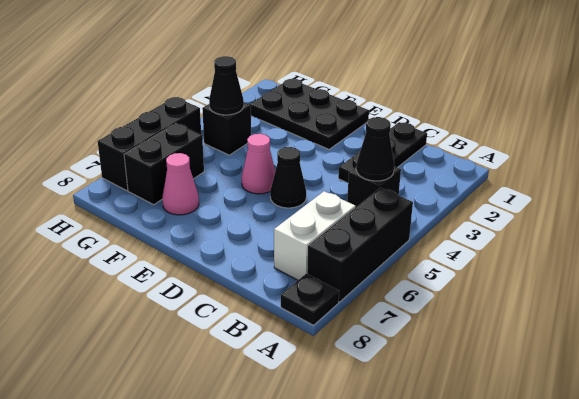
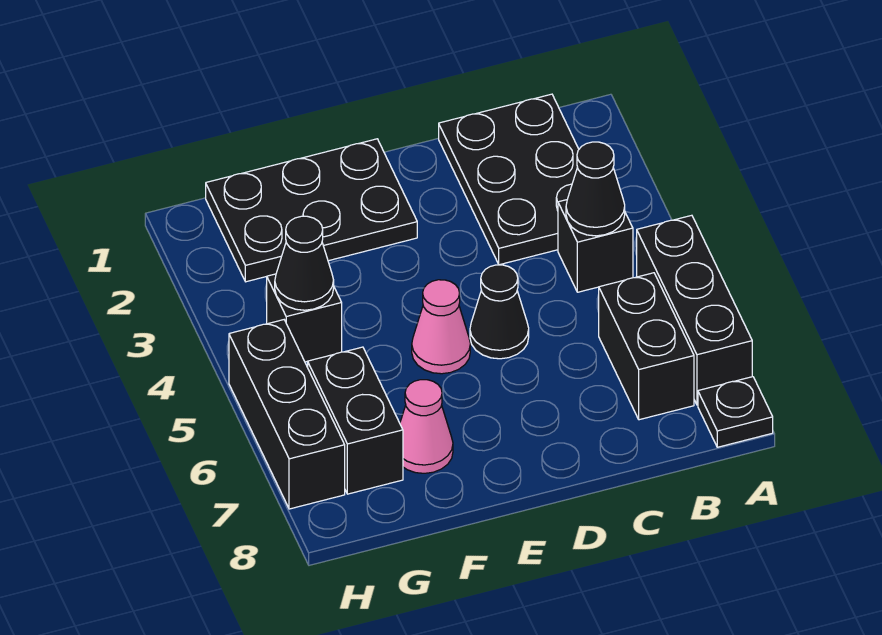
white 1x2 brick [274,191,356,280] -> black 1x2 brick [599,273,694,420]
black 1x3 plate [338,122,427,183] -> black 2x3 plate [439,94,579,265]

